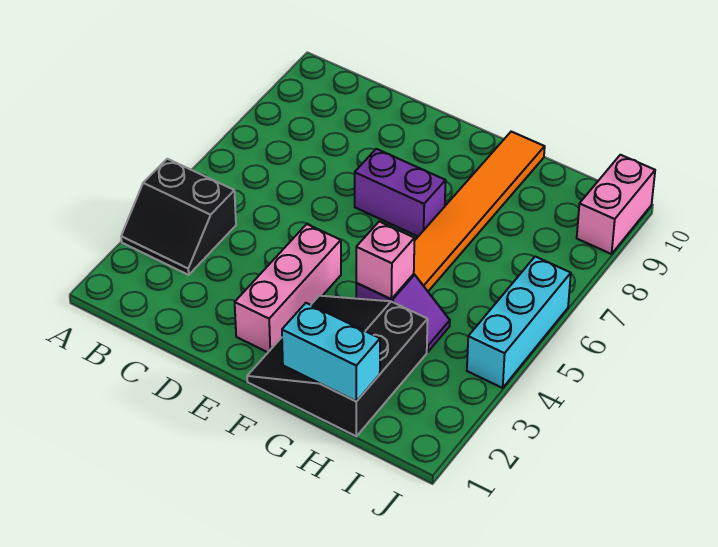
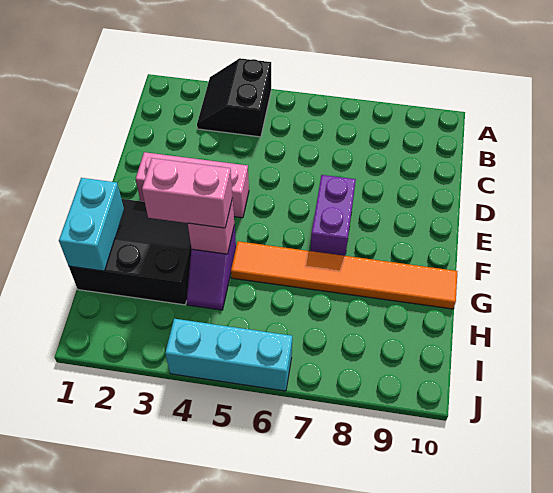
pink 1x2 brick [577,155,655,254] -> pink 1x2 brick moved to [142,158,232,228]

